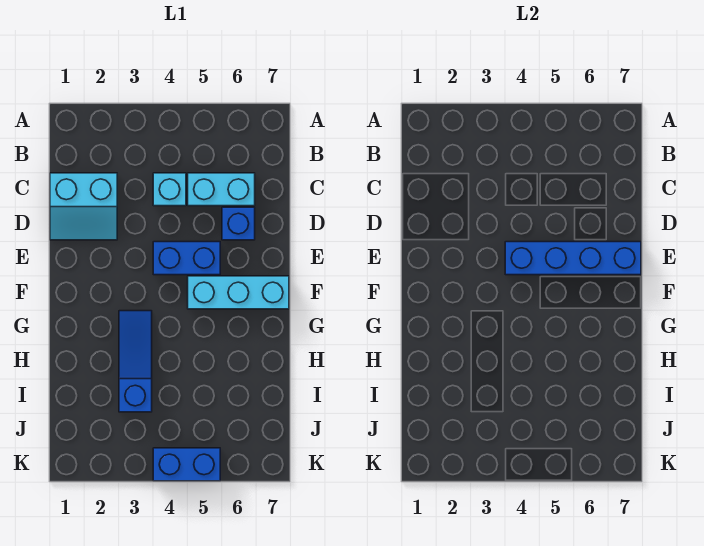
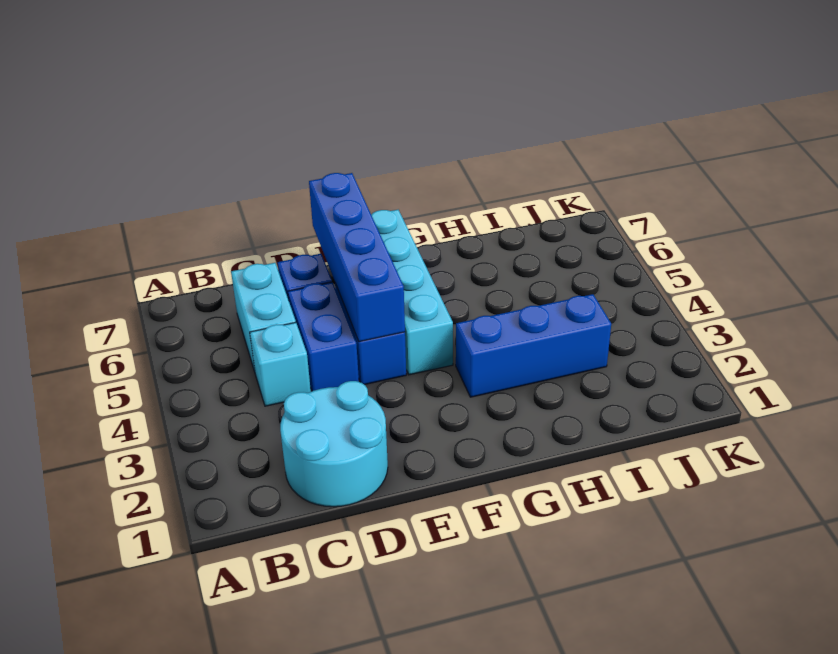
cyan 2x2 slope [50,173,117,240] -> cyan 2x2 round brick [280,381,388,507]
cyan 1x3 brick [188,276,289,309] -> cyan 1x4 brick [371,210,453,375]
blue 1x3 slope [119,311,152,412] -> blue 1x3 brick [456,294,611,397]
blue 1x2 brick [153,448,220,481] -> blue 1x2 brick moved to [288,282,359,391]

